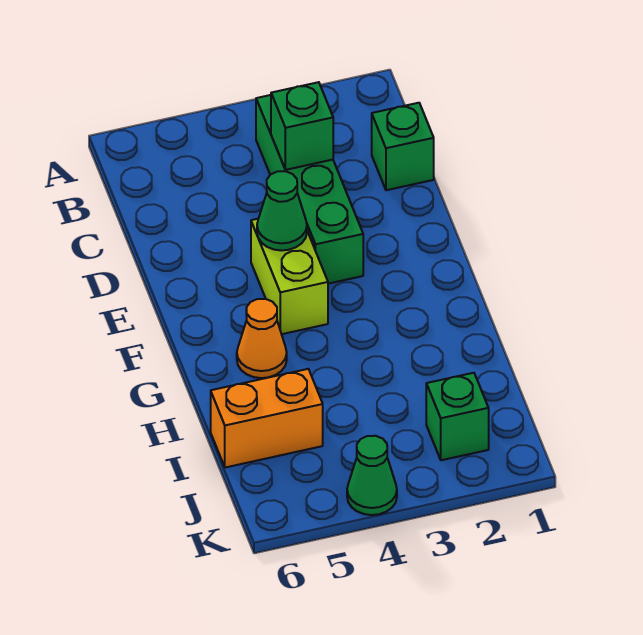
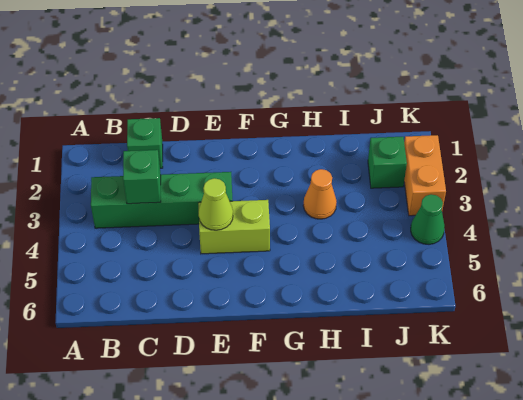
green 1x1 cone [257,171,307,251] -> lime 1x1 cone [199,178,233,230]
orange 1x1 cone [237,299,287,378] -> orange 1x1 cone moved to [303,169,337,219]
orange 1x2 brick [211,369,323,468] -> orange 1x2 brick moved to [404,135,446,216]

